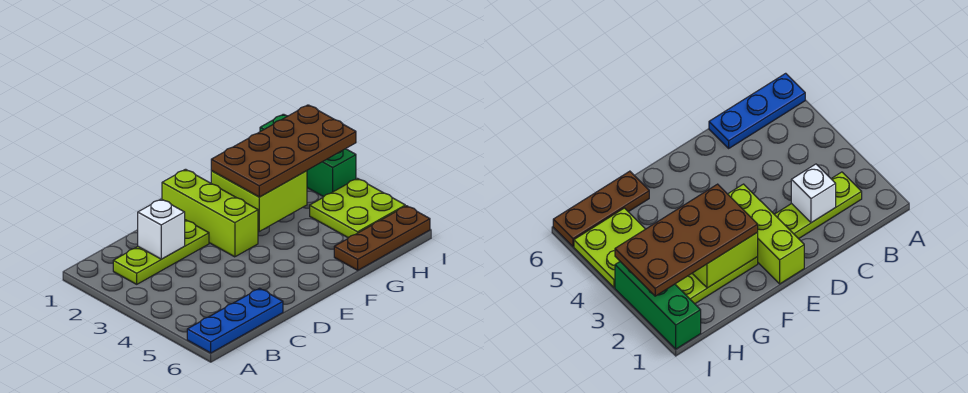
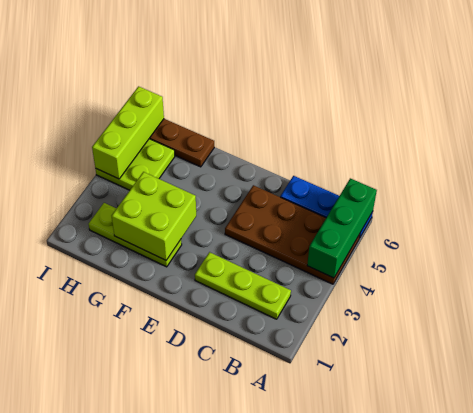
white 1x1 brick [138,199,185,259] -> none
lime 1x3 brick [162,169,258,257] -> lime 1x3 brick moved to [92,86,164,179]
brown 2x4 plate [211,105,356,197] -> brown 2x4 plate moved to [225,185,360,284]
green 1x3 brick [260,114,356,197] -> green 1x3 brick moved to [307,178,377,278]

